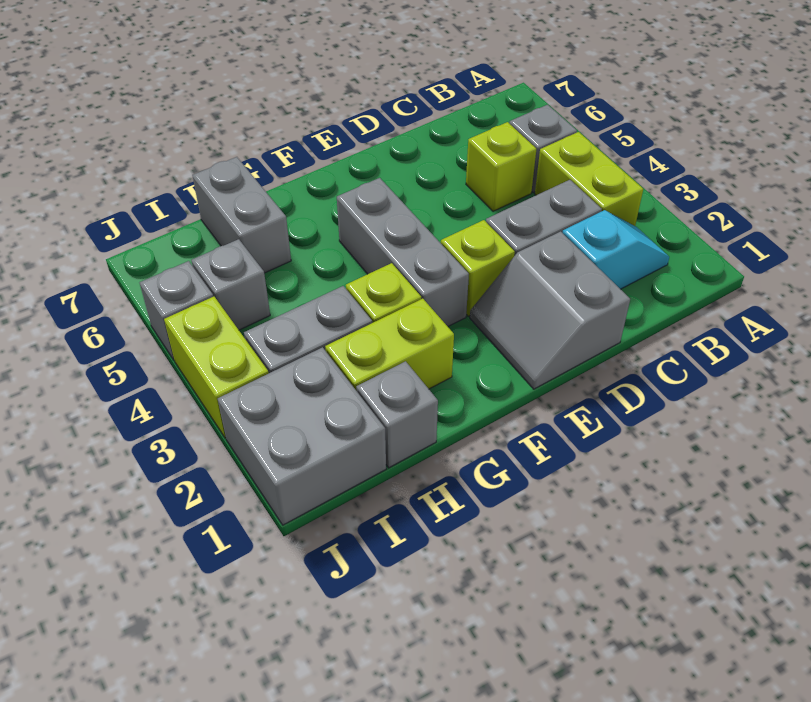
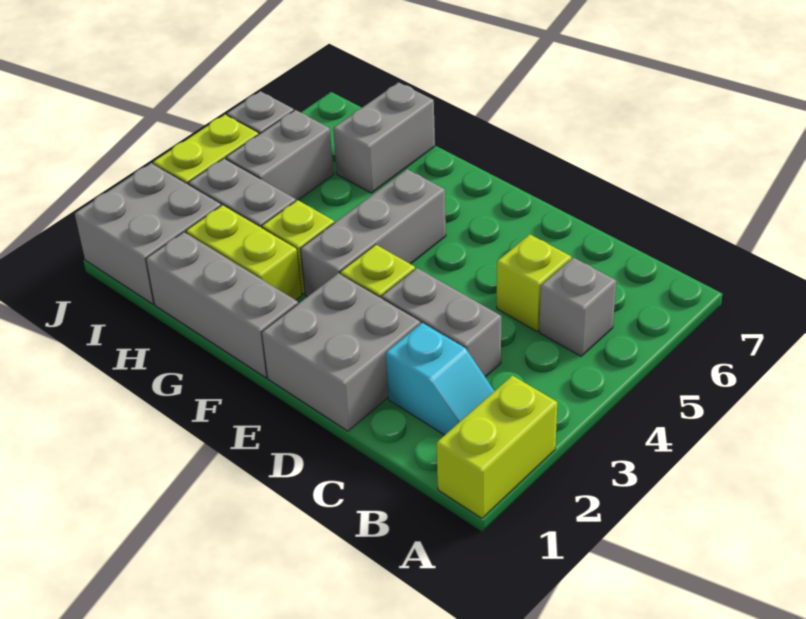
lime 1x2 brick [535,132,643,226] -> lime 1x2 brick moved to [437,375,557,518]
grey 2x2 slope [470,231,630,389] -> grey 2x2 brick [262,273,420,431]
grey 1x1 brick [356,361,438,468] -> grey 1x3 brick [146,232,298,378]
grey 1x1 brick [191,239,270,330] -> grey 1x2 brick [226,110,334,201]

